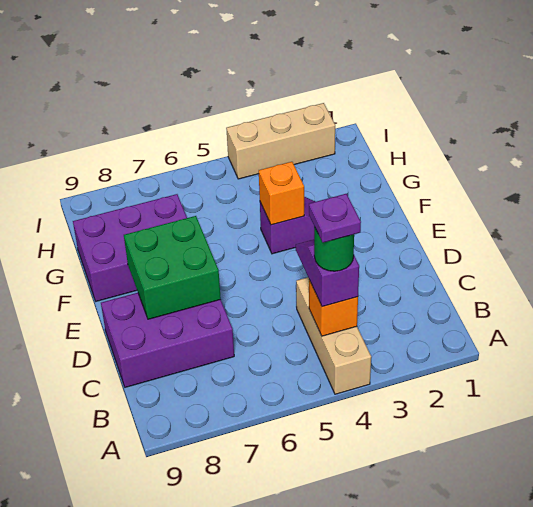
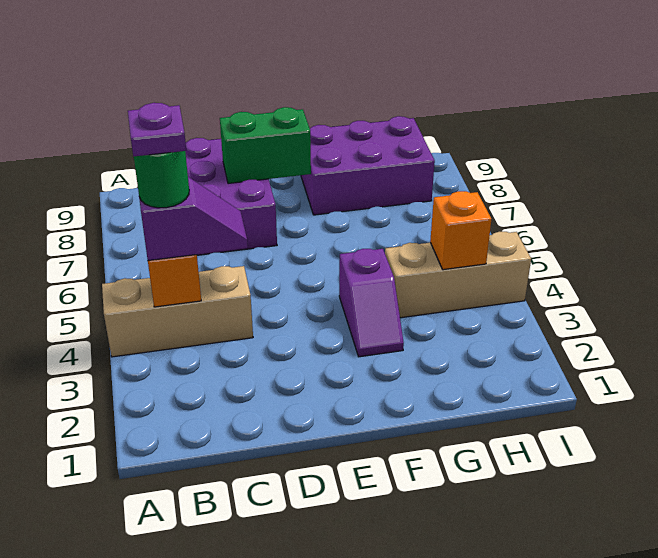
green 2x2 brick [124,216,221,319] -> green 1x2 brick [220,107,311,184]
orange 1x1 brick [259,162,304,225] -> orange 1x1 brick moved to [430,191,491,270]
purple 2x3 brick [73,194,187,301] -> purple 2x3 brick turned to [301,116,435,215]
tan 1x3 brick [226,103,335,179] -> tan 1x3 brick turned to [385,232,531,318]

